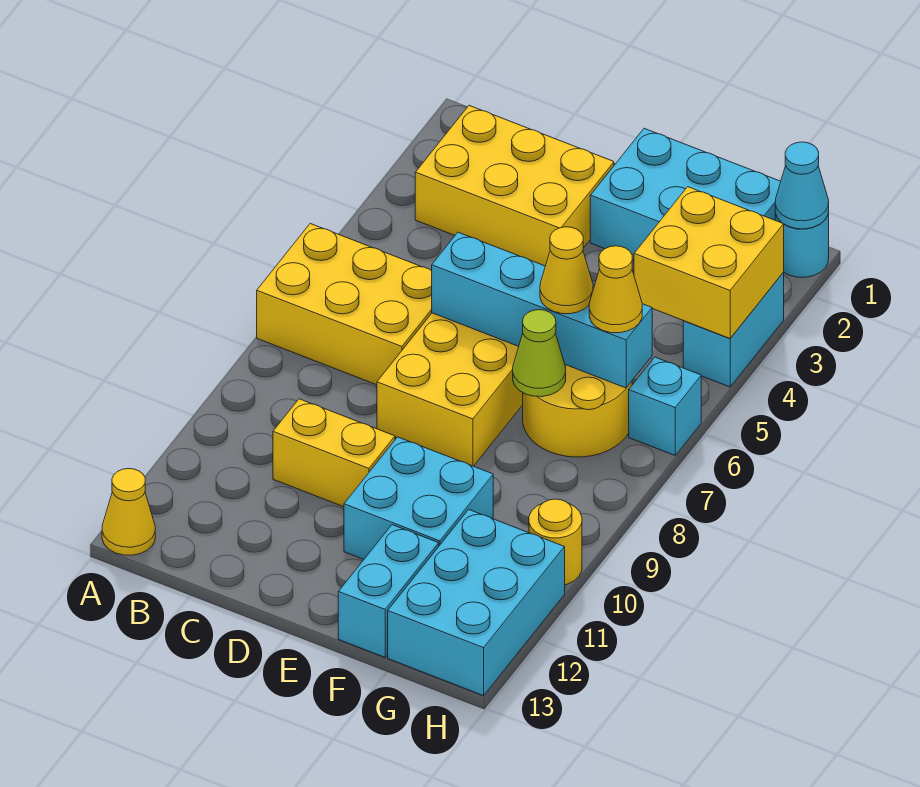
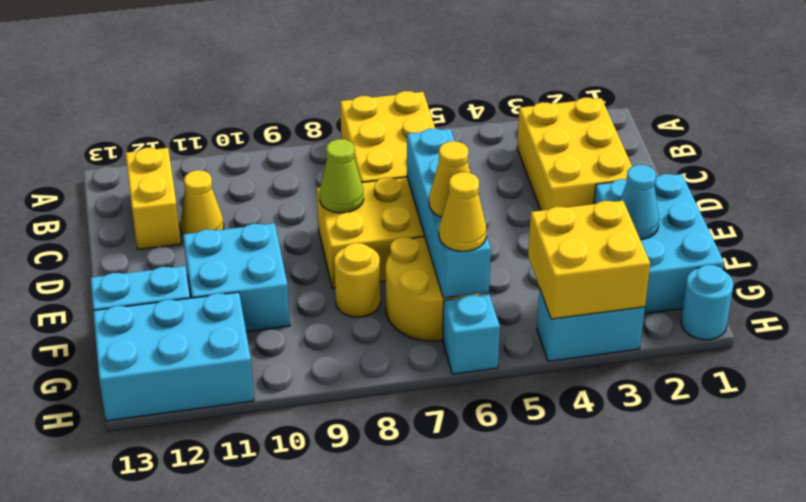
yellow 1x1 cone [102,469,155,555] -> yellow 1x1 cone moved to [180,170,224,234]
yellow 1x2 brick [273,399,395,507] -> yellow 1x2 brick moved to [126,148,181,250]
lime 1x1 cone [513,310,566,397] -> lime 1x1 cone moved to [320,139,364,213]
cyan 1x1 cone [775,142,829,229] -> cyan 1x1 cone moved to [620,165,659,239]
yellow 1x1 round brick [529,499,582,585] -> yellow 1x1 round brick moved to [334,243,380,317]

